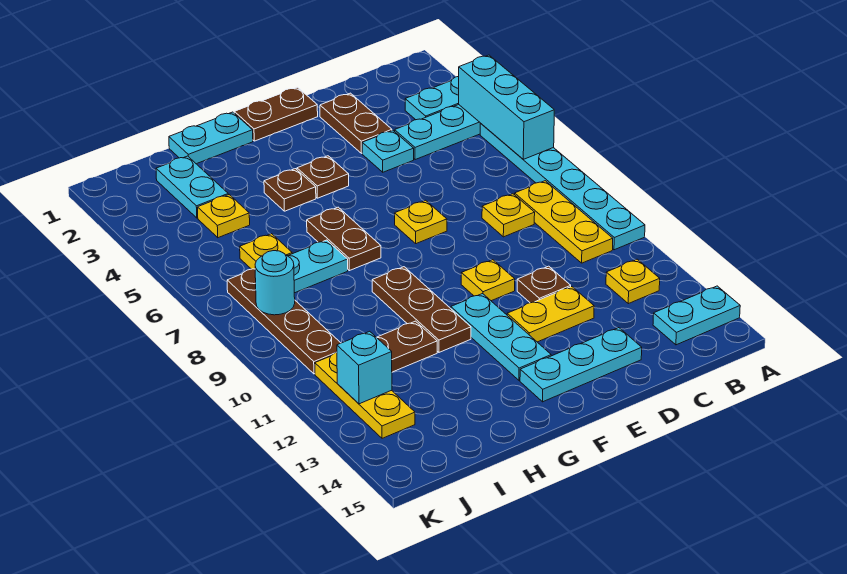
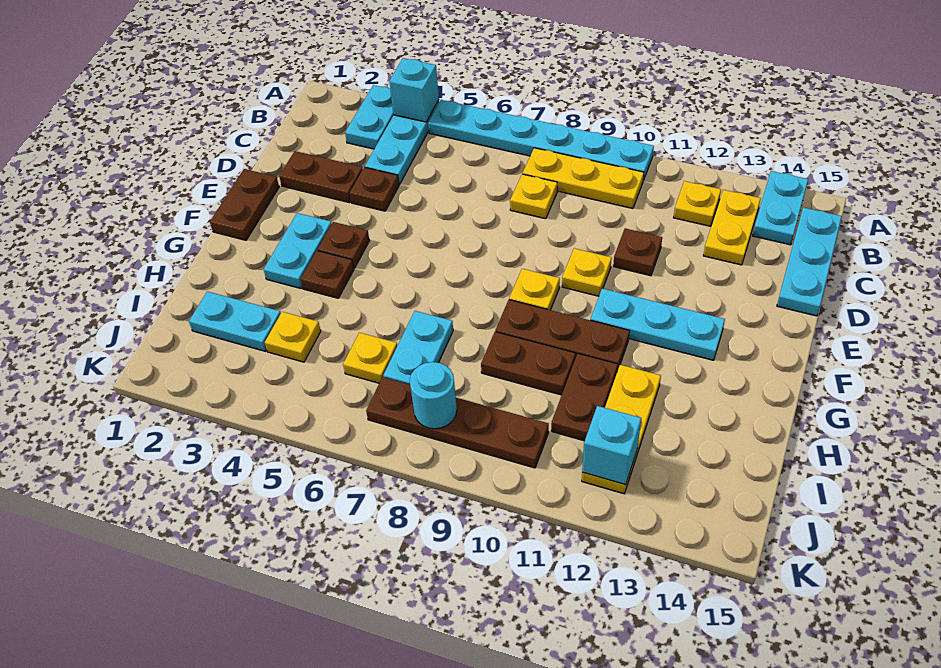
cyan 1x3 brick [459,55,554,159] -> cyan 1x1 brick [389,58,439,122]
cyan 1x1 plate [362,130,414,172] -> brown 1x1 plate [350,167,399,211]
yellow 1x2 plate [507,287,594,342] -> yellow 1x2 plate moved to [703,190,761,265]
cyan 1x3 plate [520,328,642,402] -> cyan 1x3 plate moved to [777,207,842,316]
yellow 1x1 plate [395,200,447,244] -> yellow 1x1 plate moved to [509,269,560,310]
cyan 1x2 plate [169,112,253,164] -> cyan 1x2 plate moved to [264,213,332,288]
brown 1x2 plate [307,207,381,271] -> brown 1x2 plate moved to [481,332,575,395]
yellow 1x3 plate [315,352,415,438] -> yellow 1x3 plate turned to [582,365,661,494]

